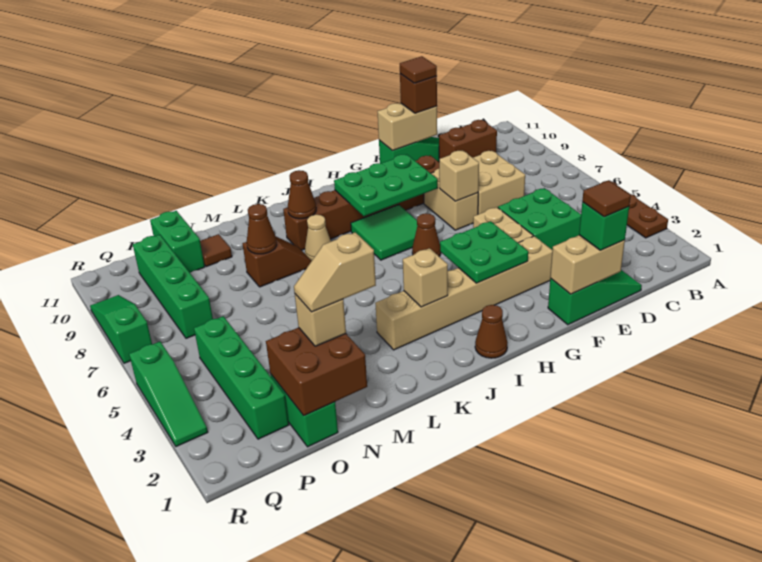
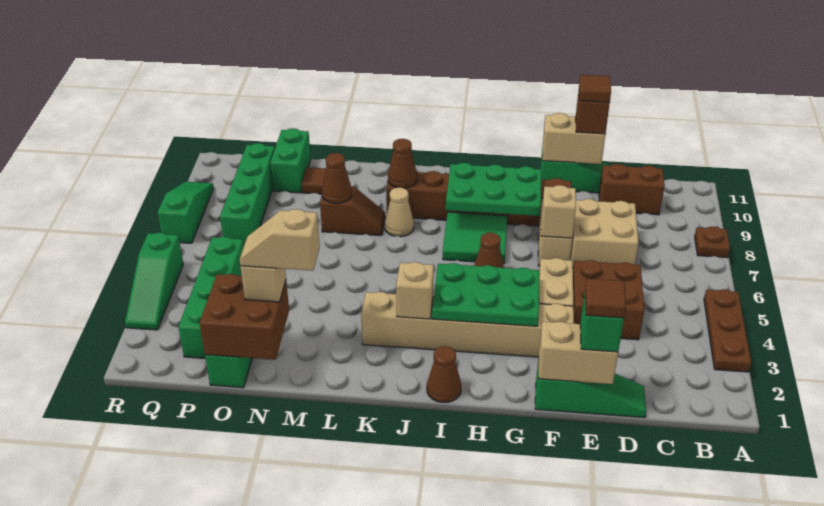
none -> brown 1x1 plate [695,227,730,258]
green 2x2 brick [498,188,581,250] -> brown 2x2 brick [573,260,644,340]
green 2x2 plate [440,221,528,283] -> green 2x3 plate [432,263,540,326]

